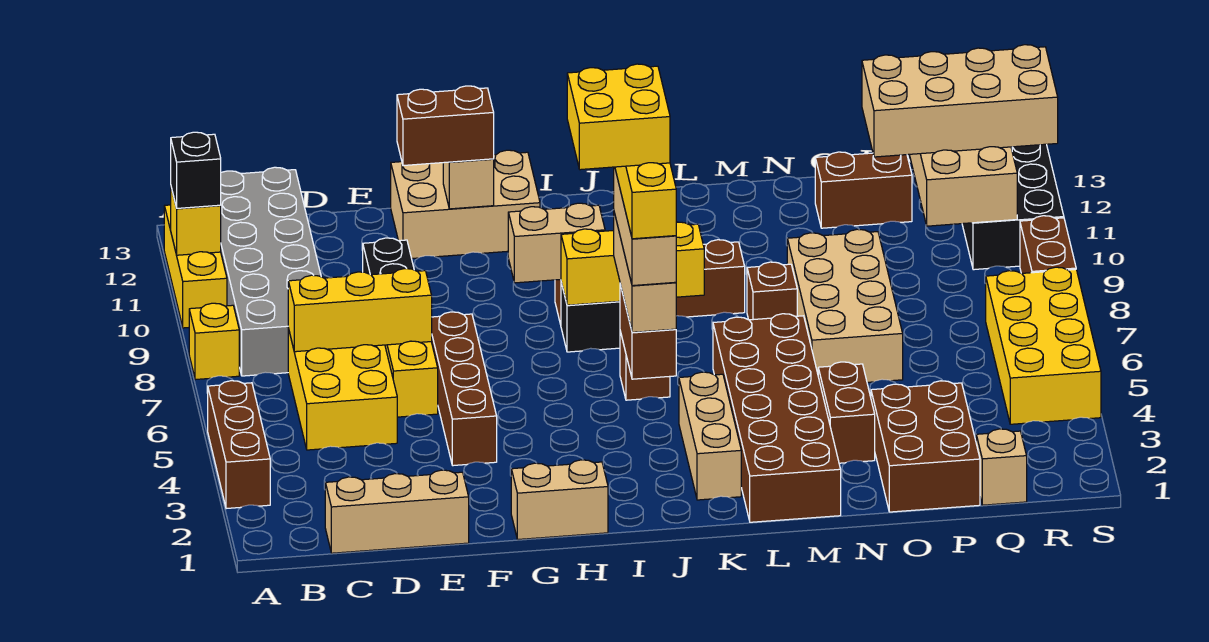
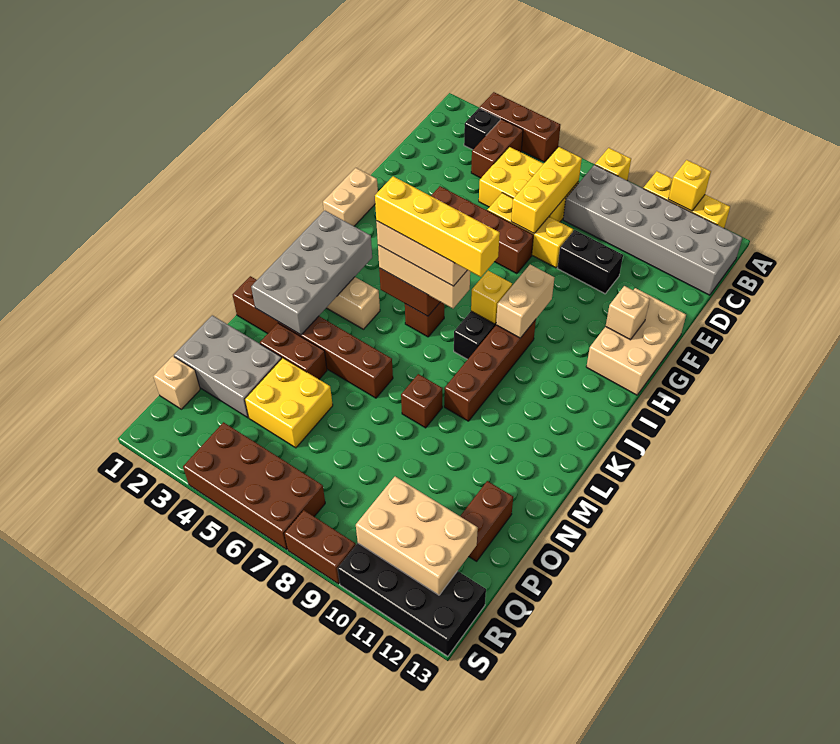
black 1x1 brick [171,132,221,208] -> black 1x1 brick moved to [464,108,500,150]
tan 1x3 brick [325,470,469,553] -> none
brown 1x2 brick [397,86,494,165] -> brown 1x2 brick moved to [471,119,523,178]
yellow 2x2 brick [567,64,670,170] -> yellow 2x2 brick moved to [245,358,333,448]
yellow 1x3 brick [561,222,704,305] -> yellow 1x1 brick [471,271,512,324]
none -> grey 2x4 brick [251,210,372,335]
brown 2x6 brick [713,314,841,522] -> brown 1x6 brick [233,276,393,398]
tan 2x4 brick [787,229,903,382] -> none
brown 2x3 brick [871,381,980,512] -> grey 2x3 brick [174,315,282,418]
tan 2x4 brick [862,45,1058,157] -> none
yellow 2x4 brick [986,267,1101,424] -> brown 2x4 brick [183,422,325,549]

